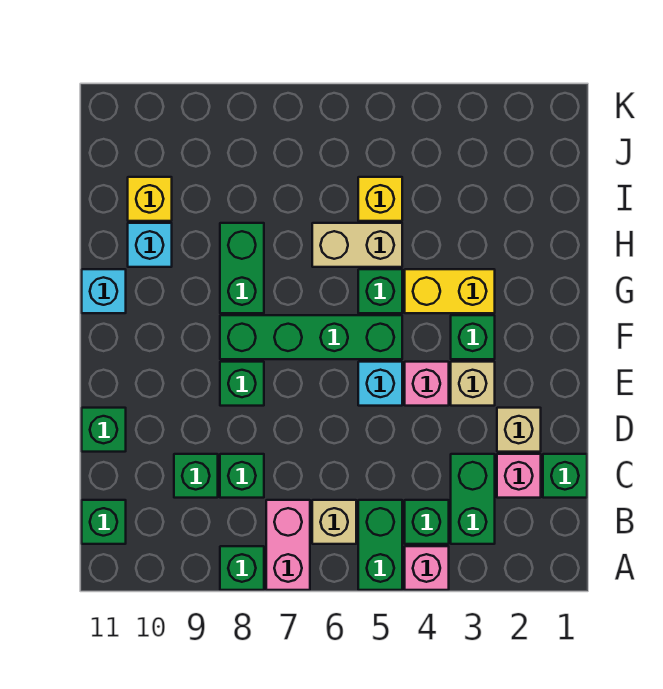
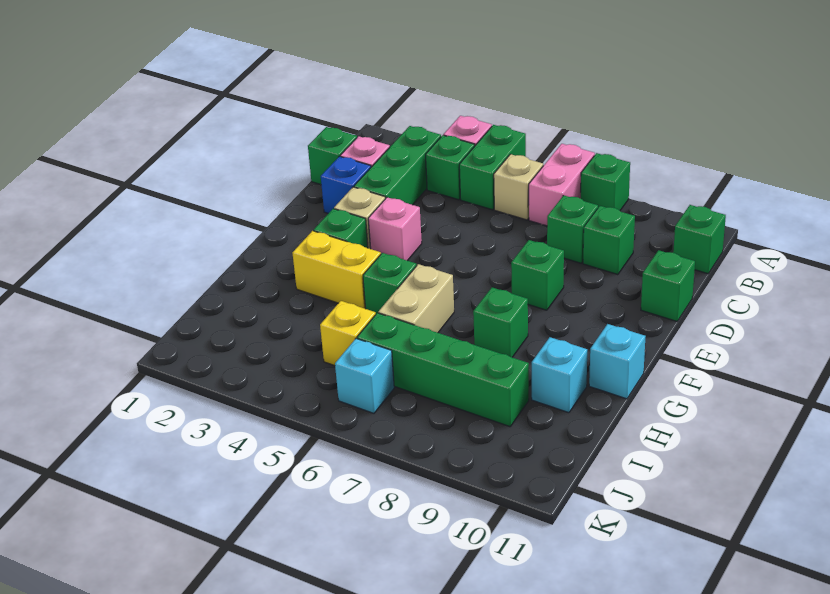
green 1x2 brick [451,454,495,544] -> green 1x3 brick [354,126,441,205]
tan 1x1 brick [497,408,541,452] -> blue 1x1 brick [321,156,371,213]
cyan 1x1 brick [358,362,402,406] -> cyan 1x1 brick moved to [335,339,394,413]
green 1x4 brick [220,315,402,359] -> green 1x4 brick moved to [357,313,529,427]
green 1x2 brick [220,223,264,313] -> green 1x1 brick [473,287,528,357]
tan 1x2 brick [312,223,402,267] -> tan 1x2 brick turned to [378,264,454,333]
yellow 1x1 brick [128,177,172,221] -> none

